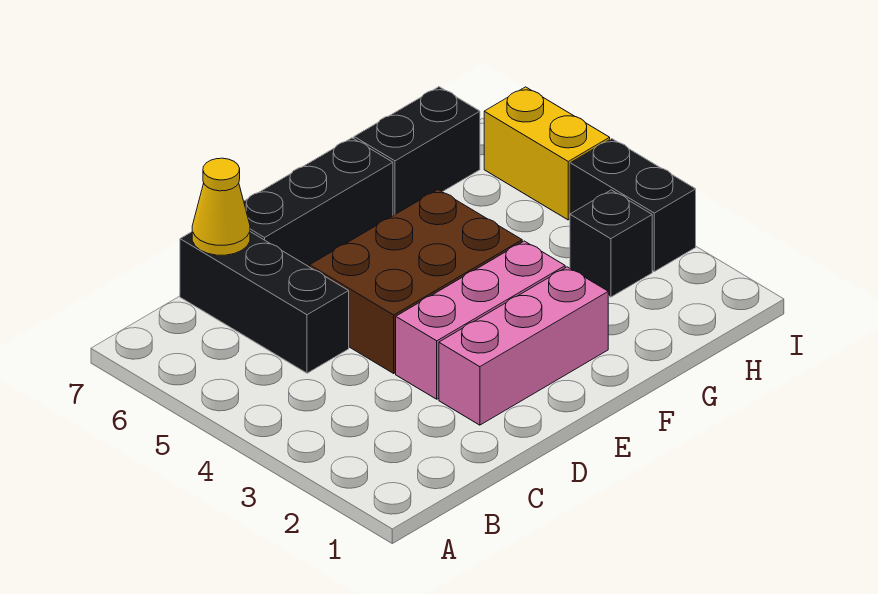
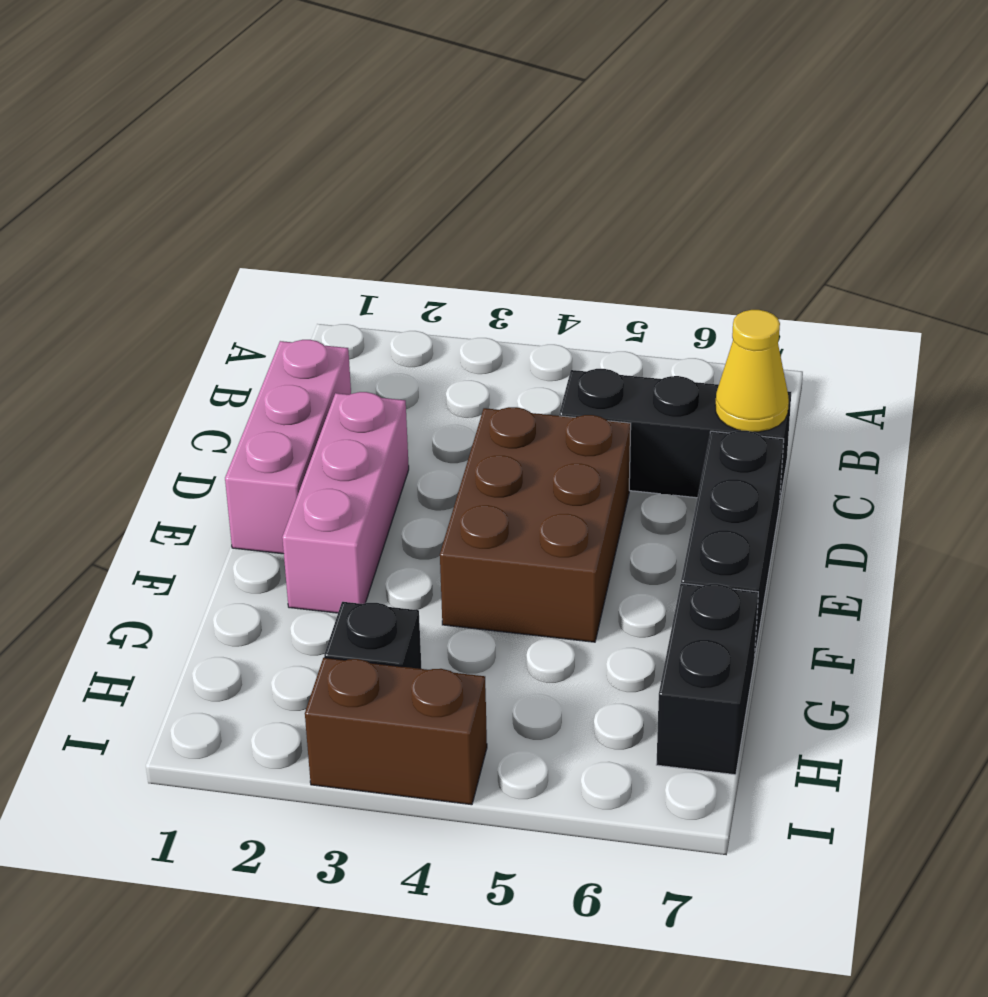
pink 1x3 brick [396,241,565,399] -> pink 1x3 brick moved to [225,340,351,554]
black 1x2 brick [570,139,696,272] -> brown 1x2 brick [305,658,487,805]
yellow 1x2 brick [484,87,610,220] -> none

